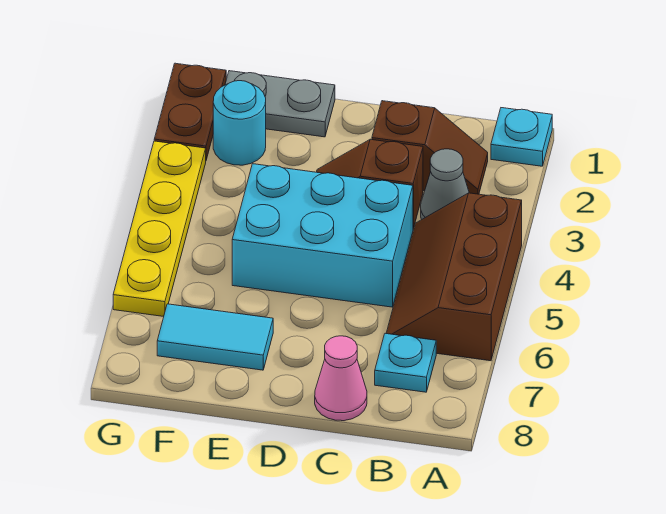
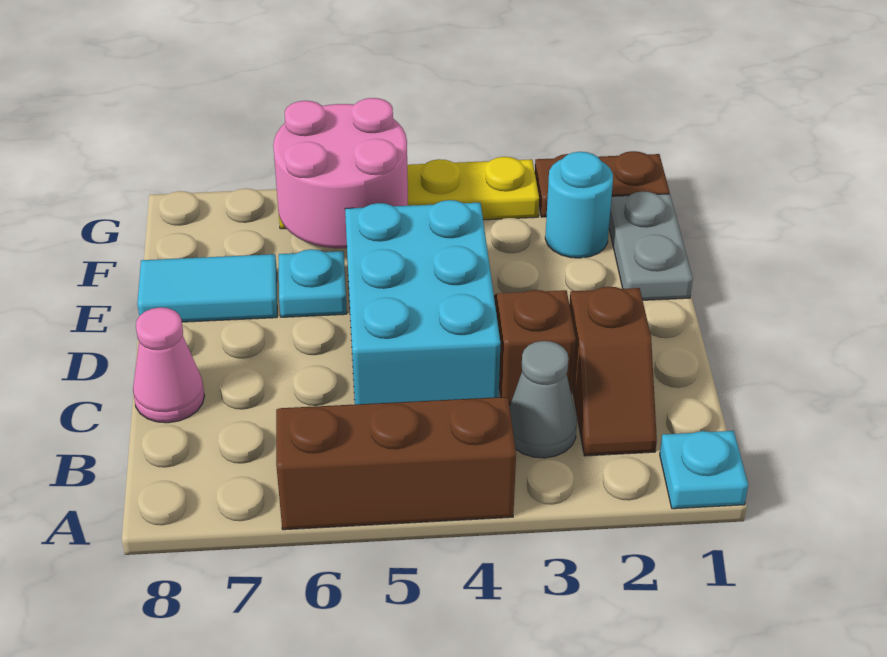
cyan 1x1 plate [375,333,436,392] -> cyan 1x1 plate moved to [279,249,347,317]
cyan 1x2 tile [157,304,273,370] -> cyan 1x2 tile turned to [137,254,277,322]
none -> pink 2x2 round brick [273,98,408,248]

